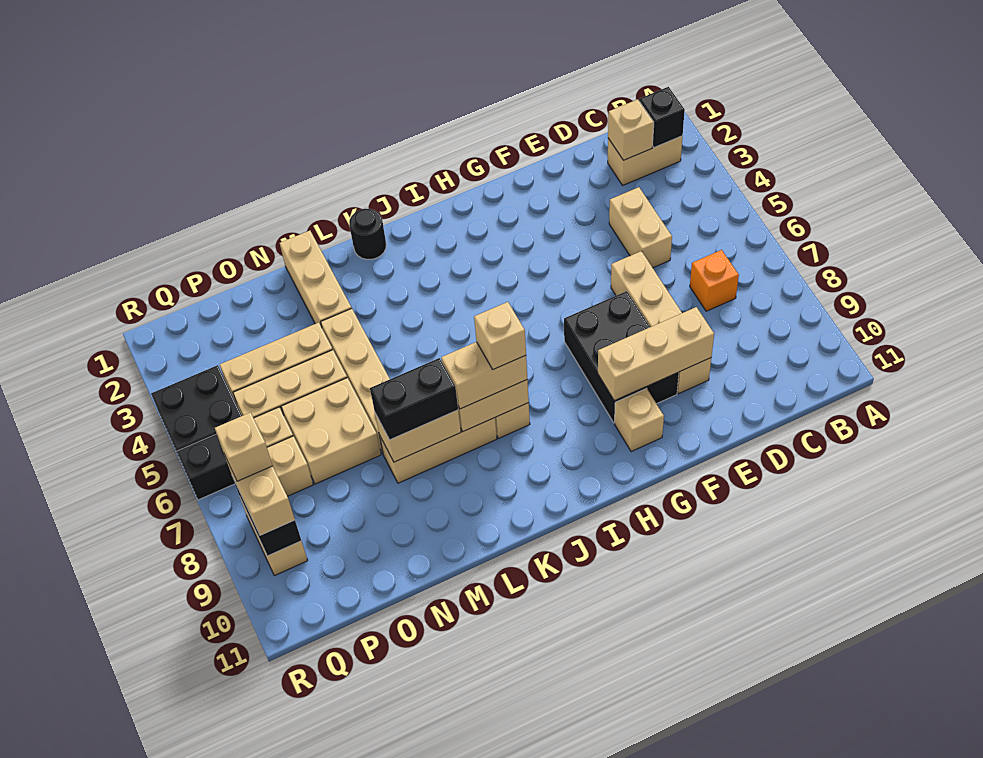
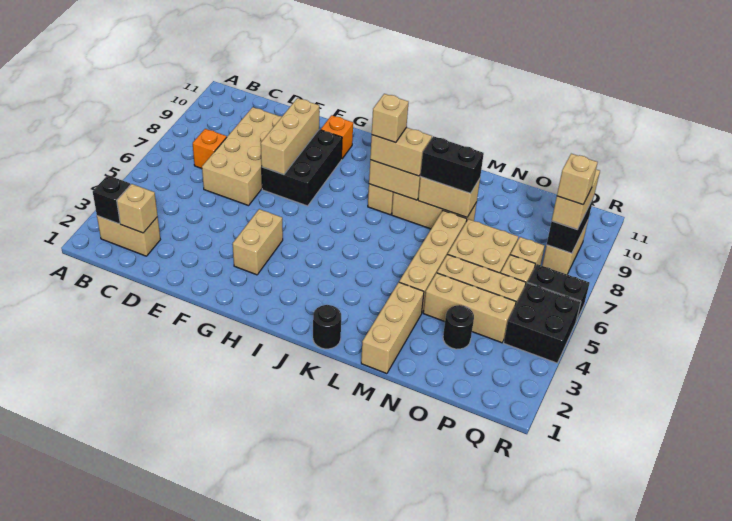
tan 1x2 brick [609,187,672,268] -> tan 1x2 brick moved to [233,209,283,275]
tan 1x4 brick [611,251,711,394] -> tan 2x4 brick [202,107,282,206]
tan 1x3 brick [598,307,714,401] -> tan 1x3 brick turned to [261,98,319,175]
tan 1x1 brick [615,388,664,452] -> orange 1x1 brick [321,115,353,159]
none -> black 1x1 round brick [443,305,474,349]

